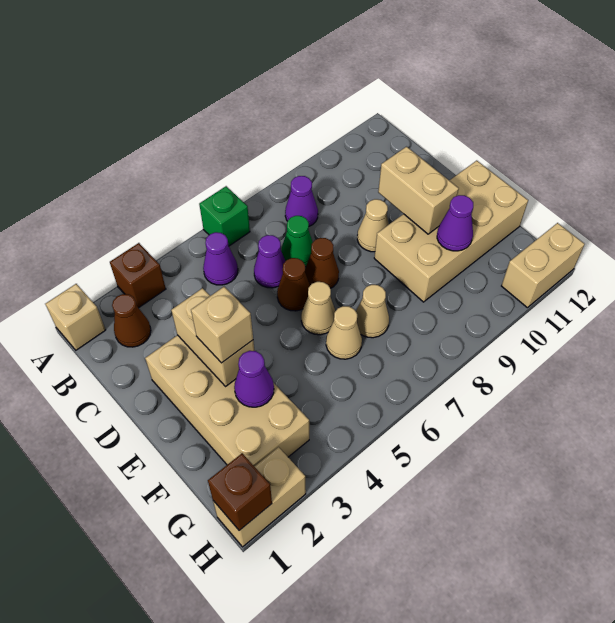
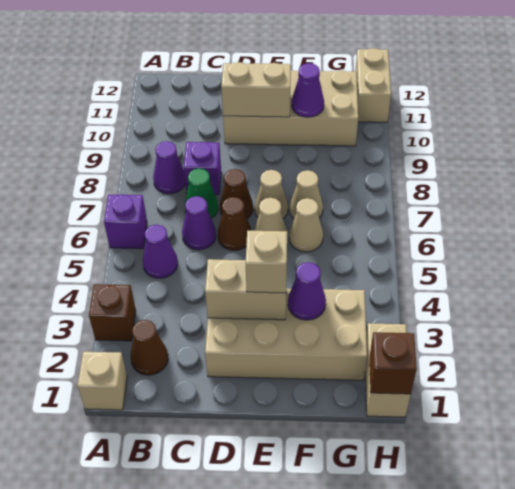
green 1x1 brick [199,186,250,246] -> purple 1x1 brick [104,195,147,249]
none -> purple 1x1 brick [184,142,221,195]
tan 1x1 cone [357,199,389,252] -> tan 1x1 cone moved to [255,170,288,218]
tan 2x4 brick [374,161,528,302] -> tan 2x4 brick turned to [223,70,358,146]

